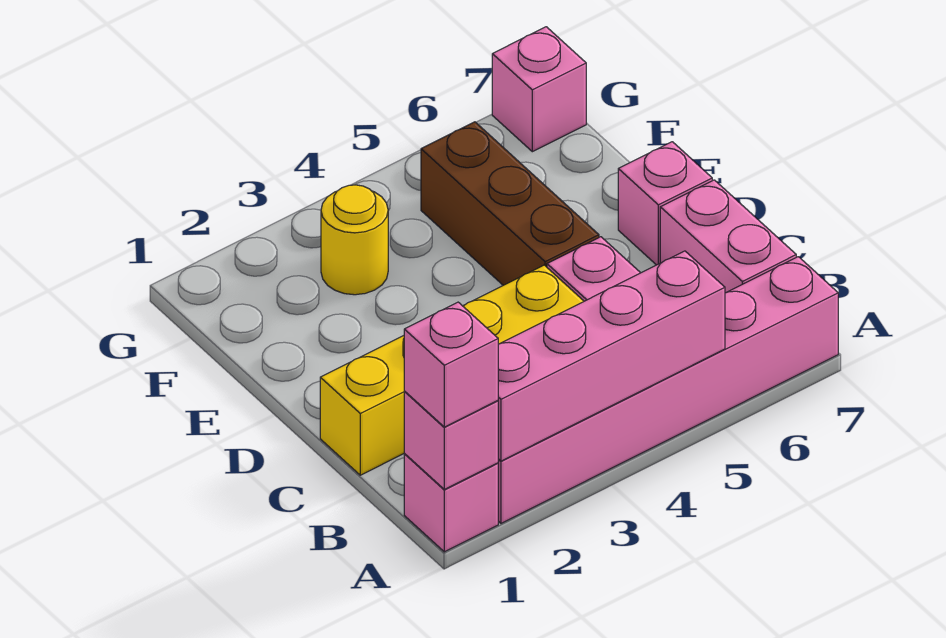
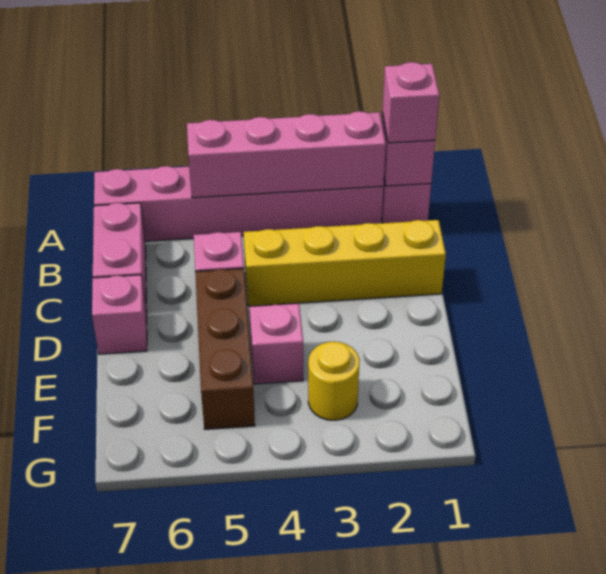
pink 1x1 brick [492,27,586,152] -> pink 1x1 brick moved to [250,303,303,384]

